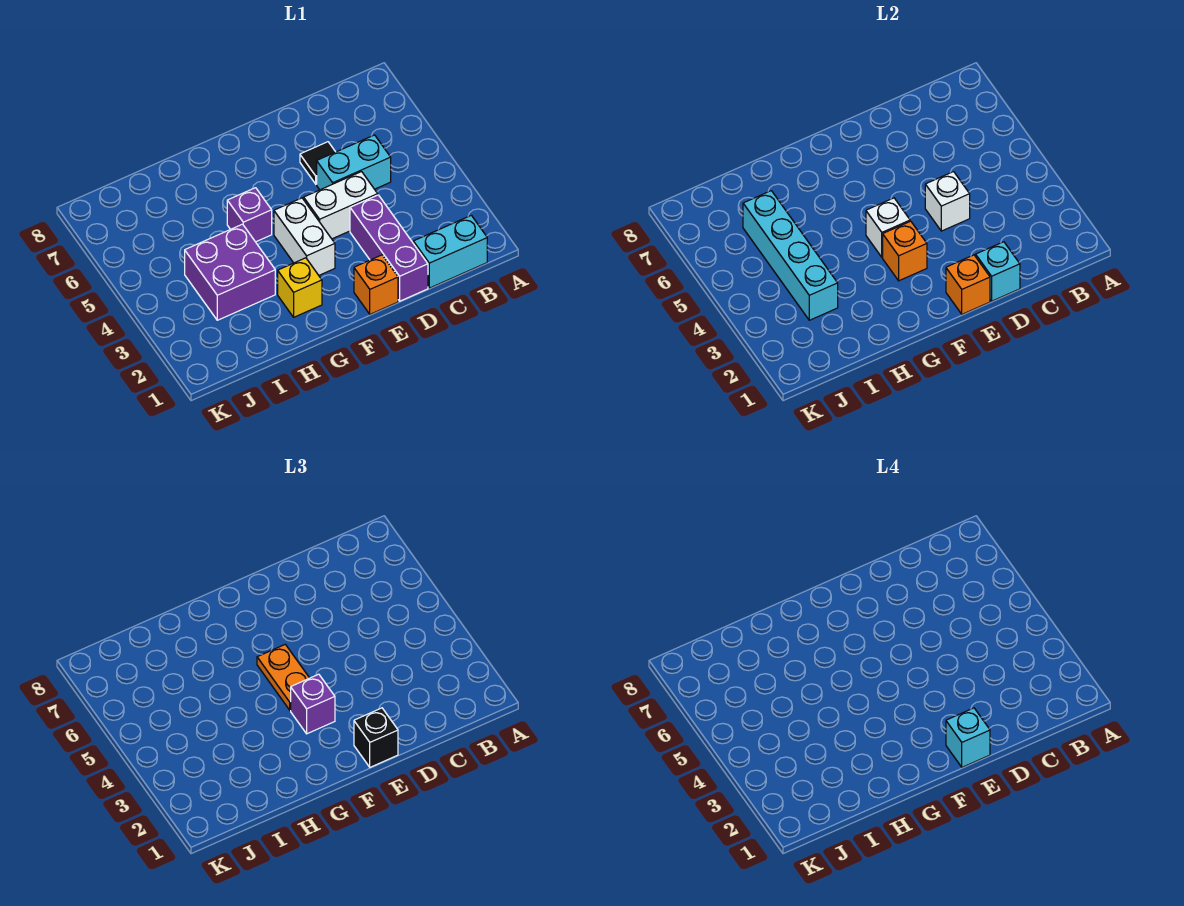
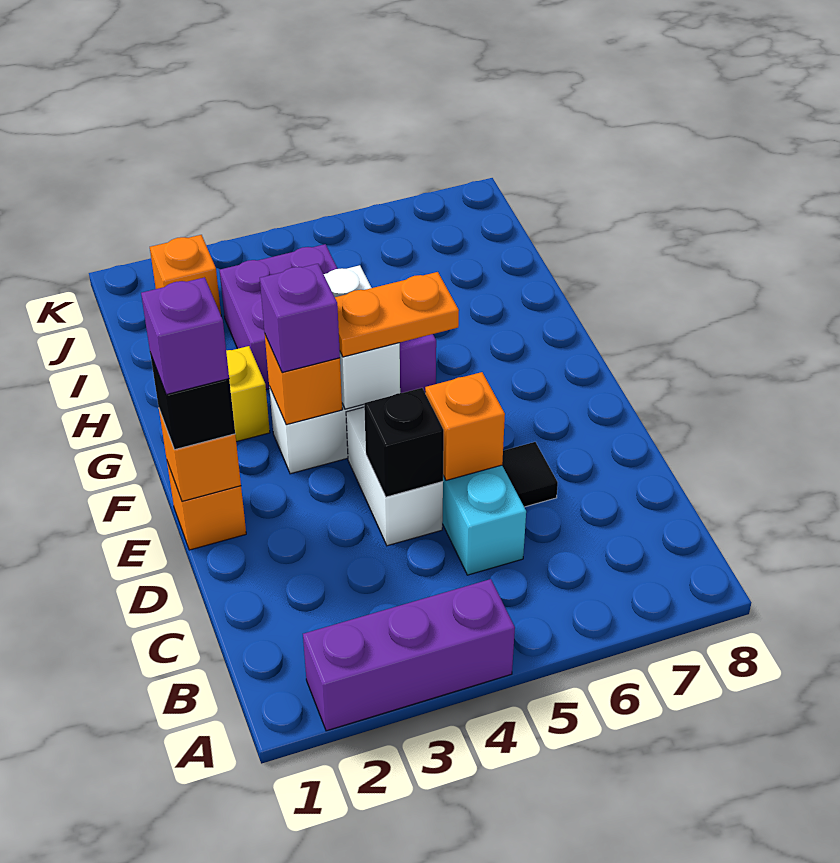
cyan 1x2 brick [413,215,487,288] -> none
purple 1x3 brick [350,195,428,301] -> purple 1x3 brick moved to [303,579,515,731]
cyan 1x1 brick [976,242,1020,301] -> none
white 1x1 brick [925,172,970,231] -> black 1x1 brick [364,388,444,497]
none -> orange 1x1 brick [425,372,505,480]
cyan 1x1 brick [946,708,990,767] -> purple 1x1 brick [141,277,229,395]
white 1x1 brick [866,198,910,257] -> white 1x2 brick [324,265,400,409]
cyan 1x4 brick [743,191,838,320] -> none
none -> orange 1x1 brick [150,235,221,315]

